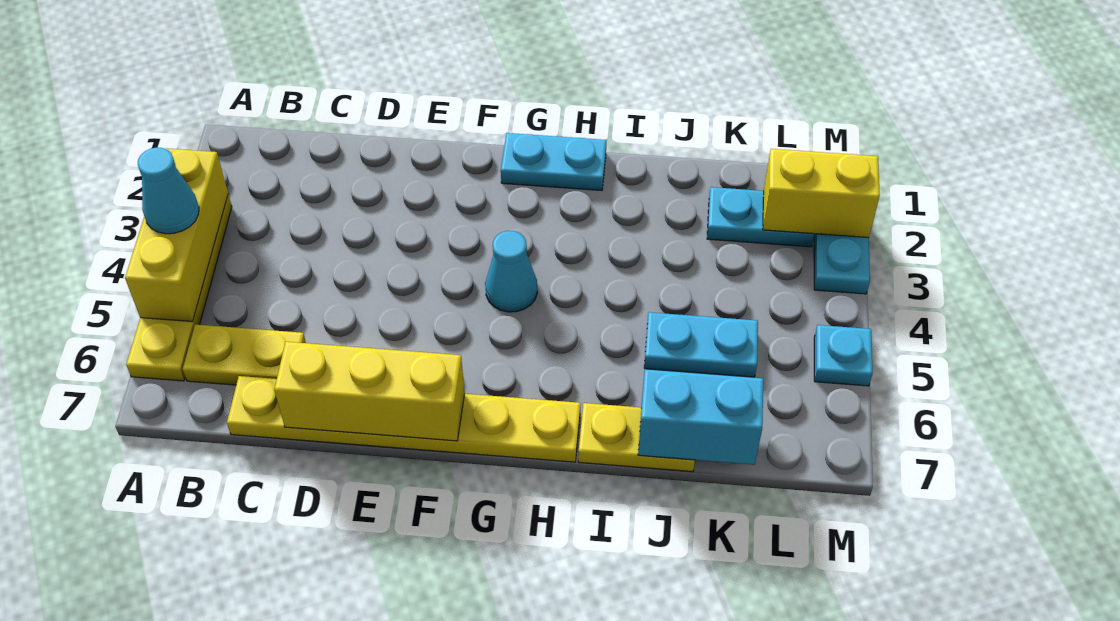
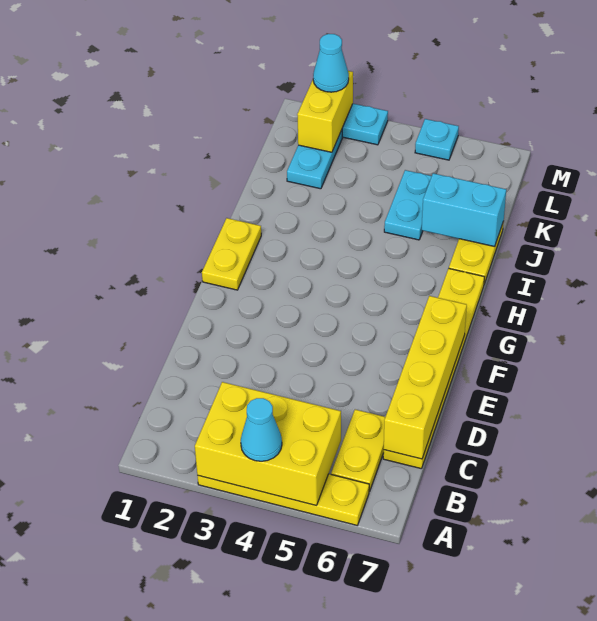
yellow 1x3 brick [125,148,228,322] -> yellow 2x3 brick [195,382,341,505]
yellow 1x3 brick [274,342,465,441] -> yellow 1x4 brick [384,296,467,459]
cyan 1x2 plate [501,133,606,191] -> yellow 1x2 plate [202,218,261,290]
cyan 1x1 cone [485,231,537,312] -> cyan 1x1 cone moved to [313,34,349,92]
cyan 1x2 brick [638,369,763,465] -> cyan 1x2 brick turned to [422,173,506,247]

